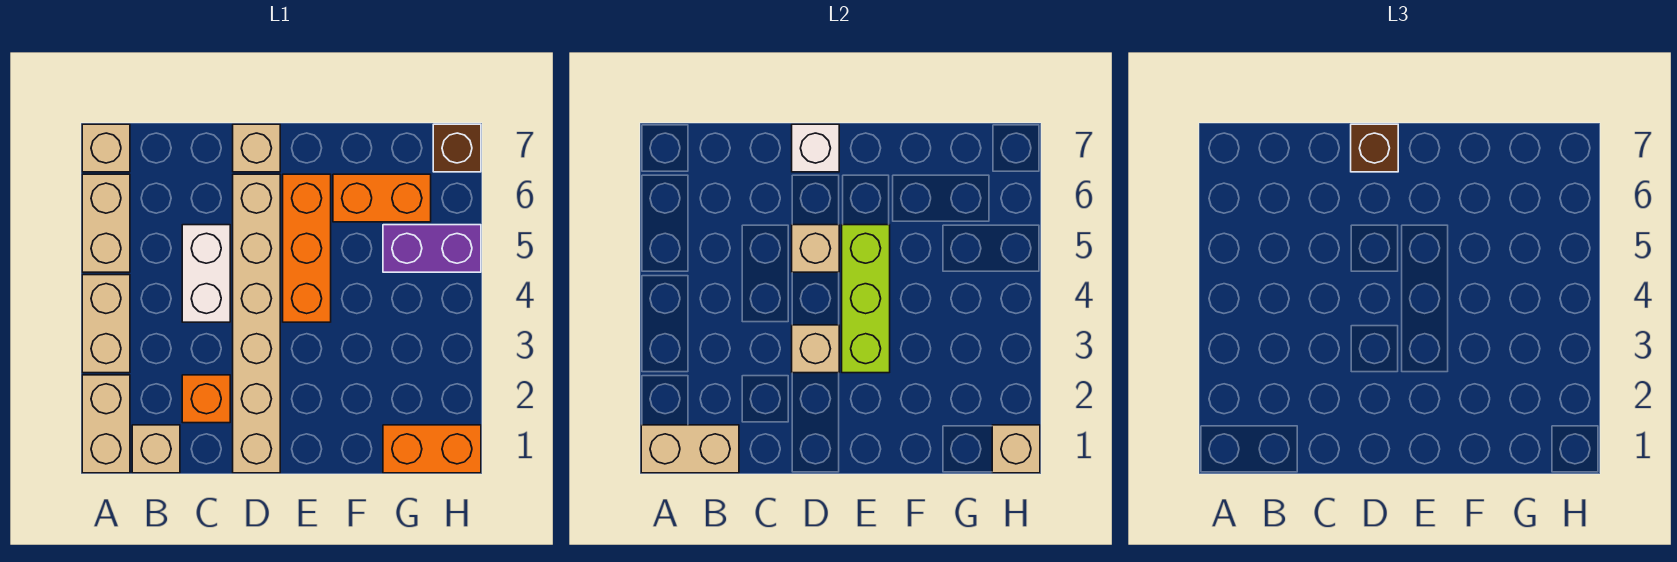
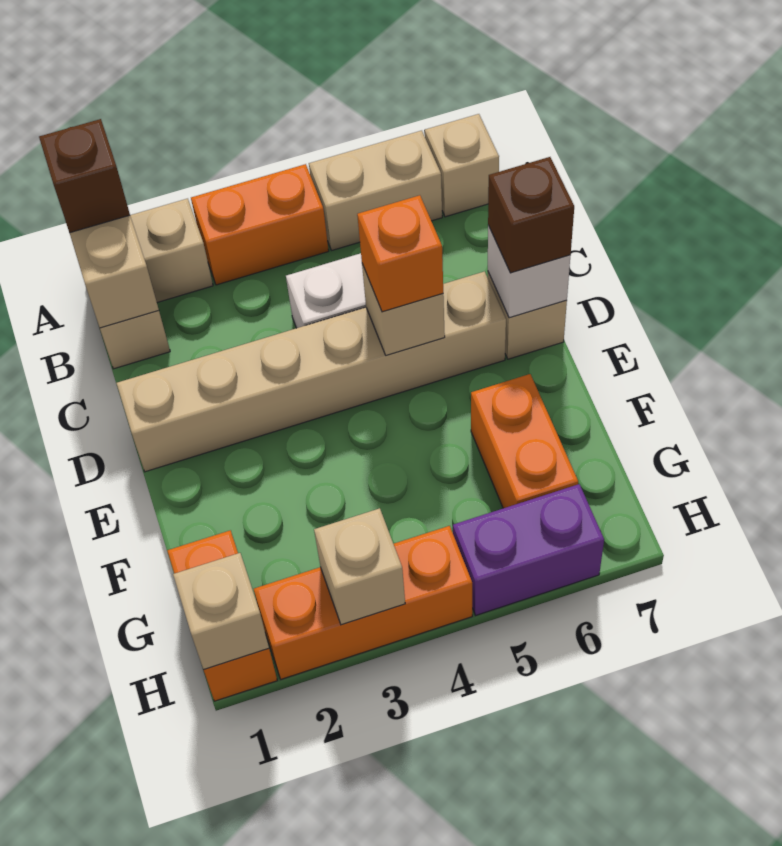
tan 1x2 brick [82,275,130,373] -> orange 1x2 brick [191,164,329,285]
orange 1x1 brick [182,375,230,423] -> orange 1x1 brick moved to [357,195,443,312]
tan 1x1 brick [792,325,839,373] -> tan 1x1 brick moved to [314,508,405,625]
lime 1x3 brick [842,225,890,373] -> none
orange 1x3 brick [283,174,331,322] -> orange 1x3 brick moved to [254,526,472,679]
purple 1x2 brick [383,225,481,272] -> purple 1x2 brick turned to [453,484,604,615]
brown 1x1 brick [433,124,481,172] -> brown 1x1 brick moved to [39,119,130,233]

